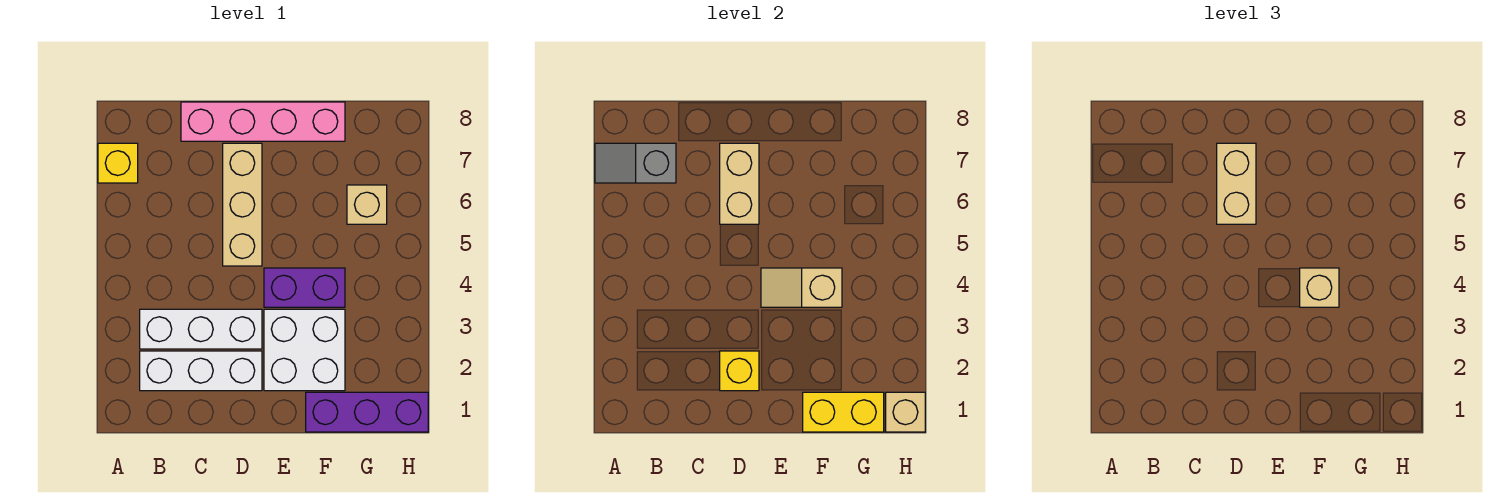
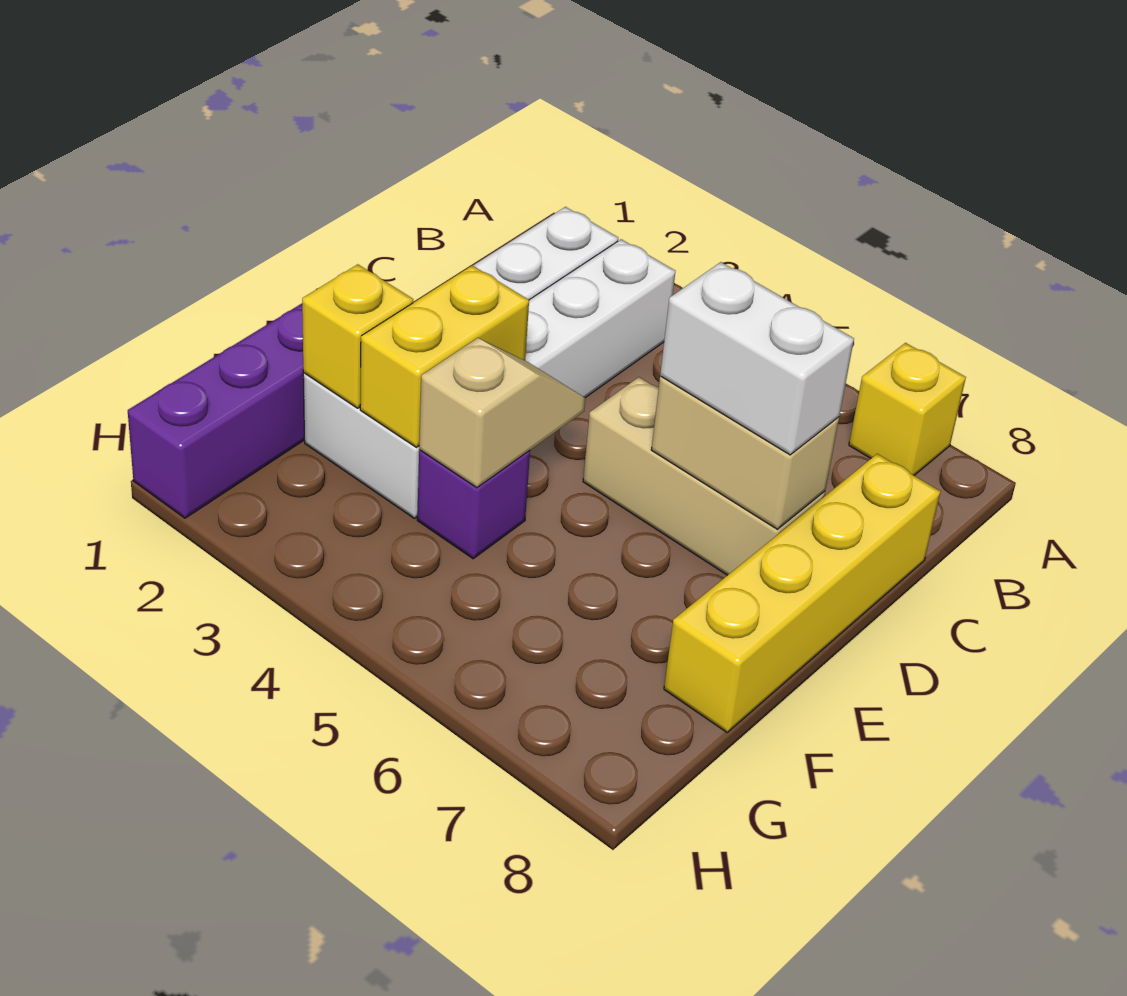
grey 1x2 slope [595,143,676,183] -> none
pink 1x4 brick [181,102,345,141] -> yellow 1x4 brick [664,454,940,732]
yellow 1x1 brick [720,351,759,391] -> yellow 1x1 brick moved to [302,264,413,408]
tan 1x2 brick [1217,143,1256,224] -> white 1x2 brick [660,262,854,455]
purple 1x2 brick [264,268,345,307] -> purple 1x1 brick [417,450,530,559]
yellow 1x2 brick [803,392,884,432] -> yellow 1x2 brick moved to [360,265,529,447]
tan 1x1 brick [1300,268,1339,307] -> none
tan 1x1 brick [347,185,387,224] -> none
tan 1x1 brick [886,392,925,432] -> none

